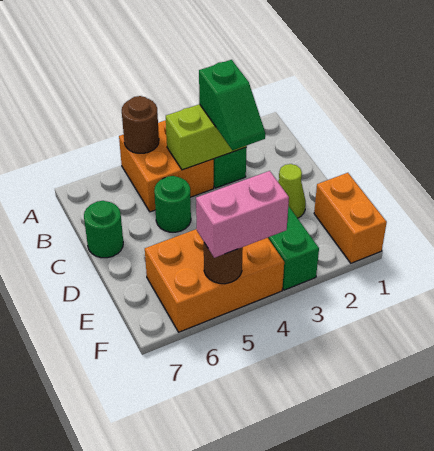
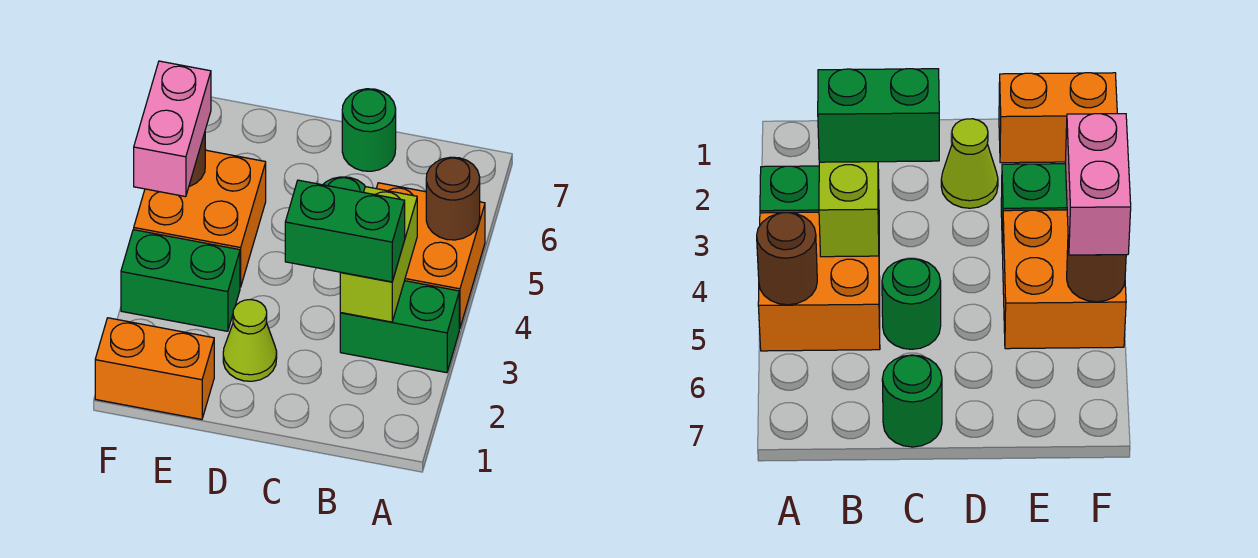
green 1x2 slope [199,60,265,150] -> green 1x2 brick [285,180,405,282]
orange 2x3 brick [145,229,284,332] -> orange 2x2 brick [134,150,266,287]

